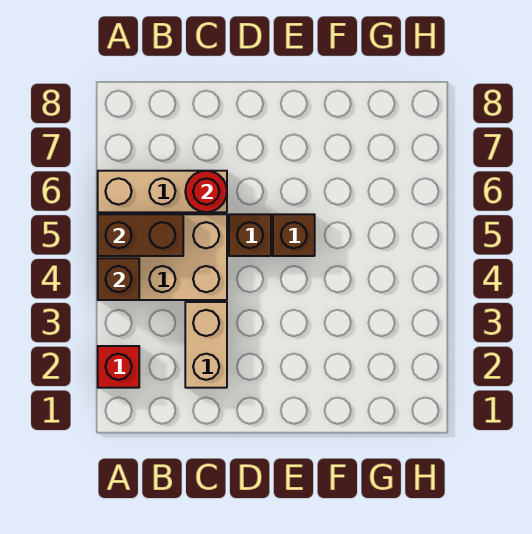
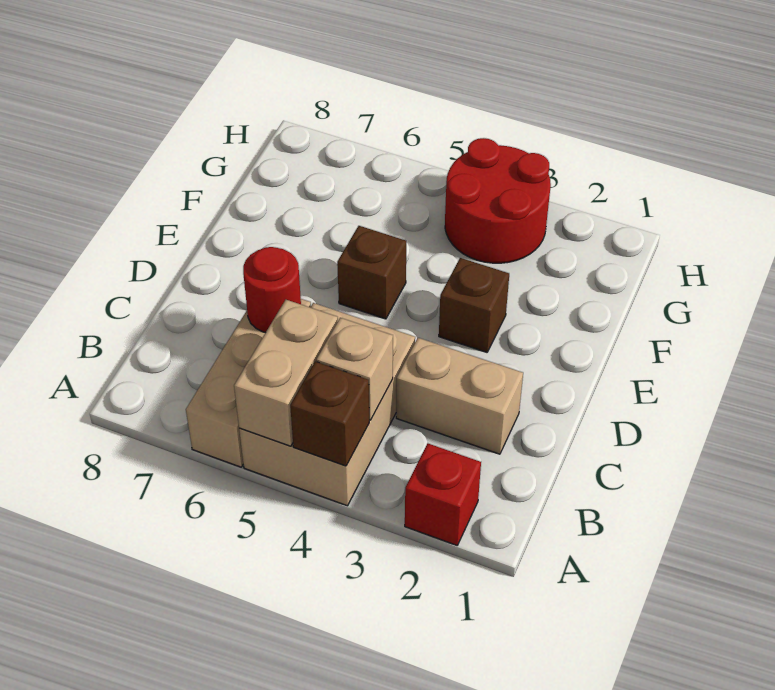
brown 1x2 brick [98,214,183,256] -> tan 1x2 brick [234,300,338,446]
none -> tan 1x1 brick [316,318,393,420]
brown 1x1 brick [229,214,271,256] -> brown 1x1 brick moved to [439,258,509,352]
none -> red 2x2 round brick [445,138,551,263]

